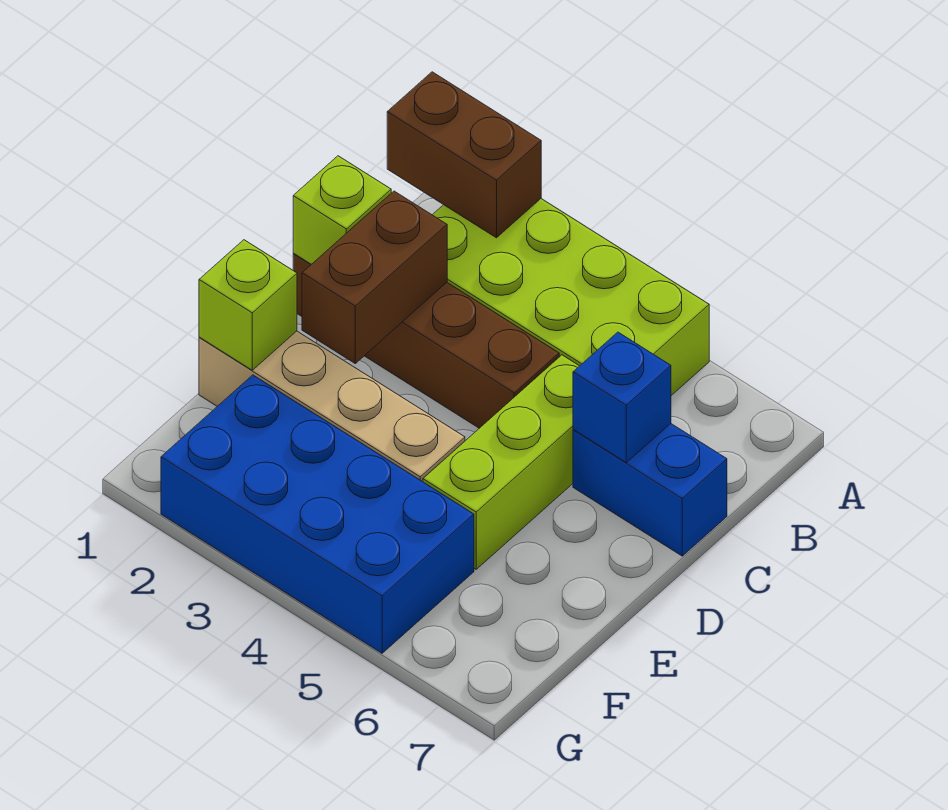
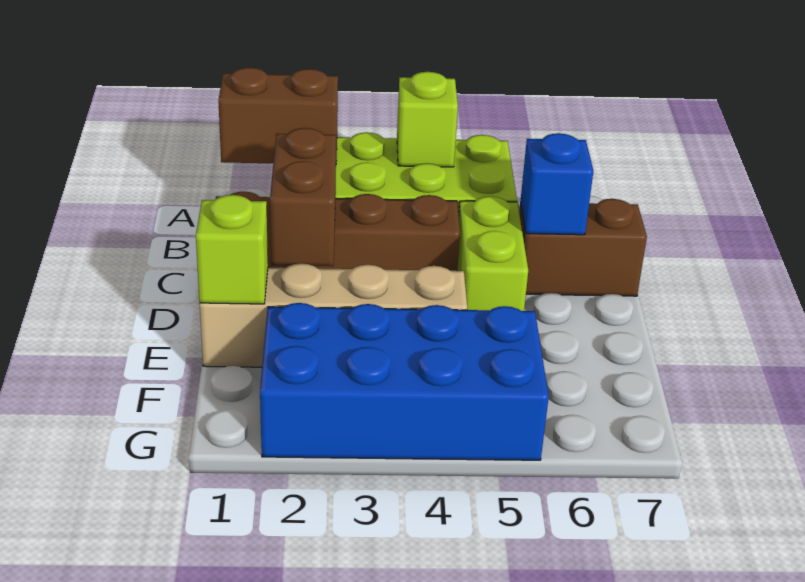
lime 1x1 brick [293,156,391,264] -> lime 1x1 brick moved to [397,72,458,167]
lime 1x3 brick [423,355,579,569] -> lime 1x2 brick [457,196,528,311]
blue 1x2 brick [573,424,727,556] -> brown 1x2 brick [519,199,647,296]

